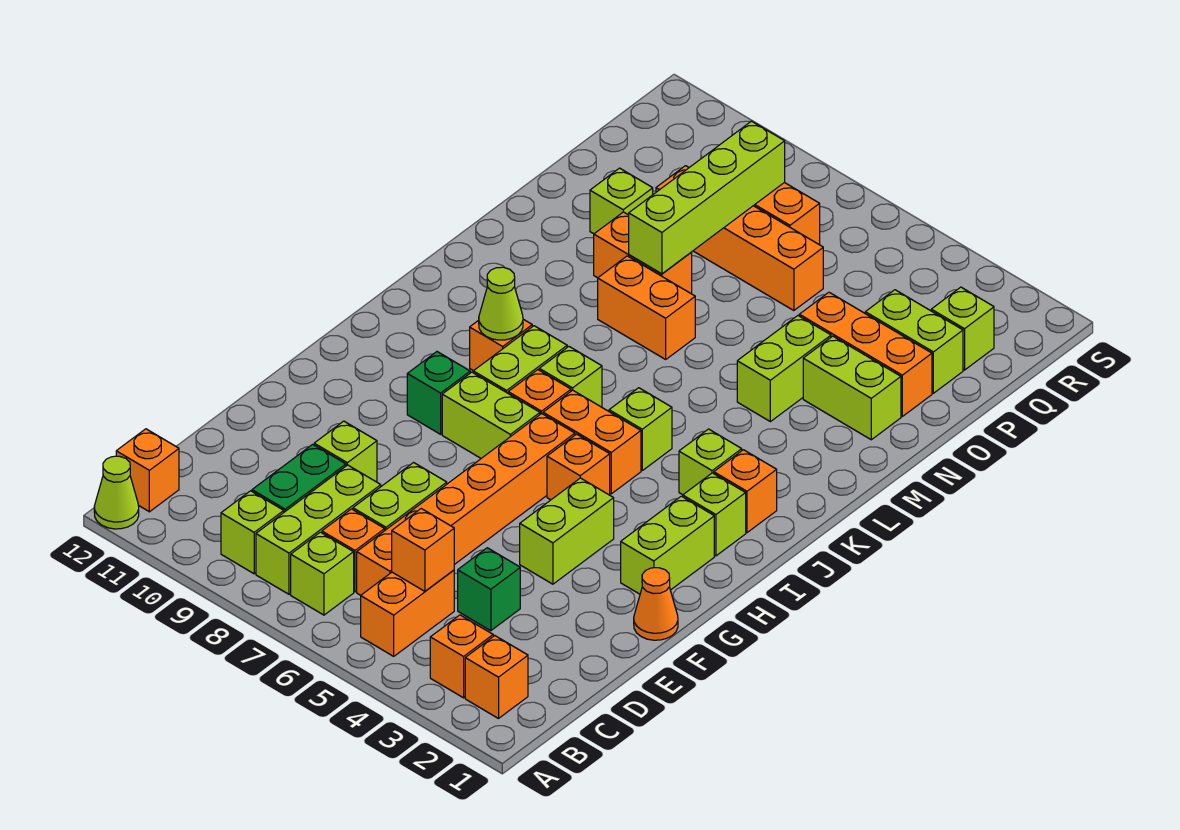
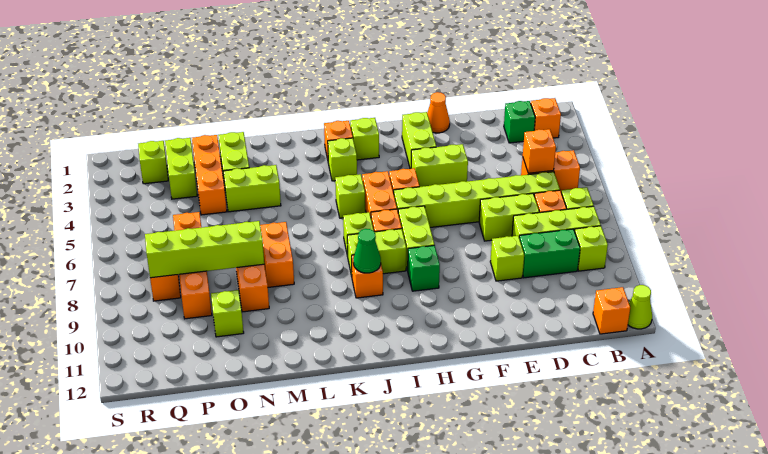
orange 1x1 brick [430,615,493,698] -> none
orange 1x6 brick [357,413,575,595] -> lime 1x6 brick [394,172,560,228]
green 1x1 brick [458,548,520,631] -> green 1x1 brick moved to [504,101,535,143]
lime 1x2 brick [621,496,714,594] -> lime 1x2 brick turned to [402,112,436,169]
lime 1x1 cone [479,267,523,340] -> green 1x1 cone [353,229,381,273]

